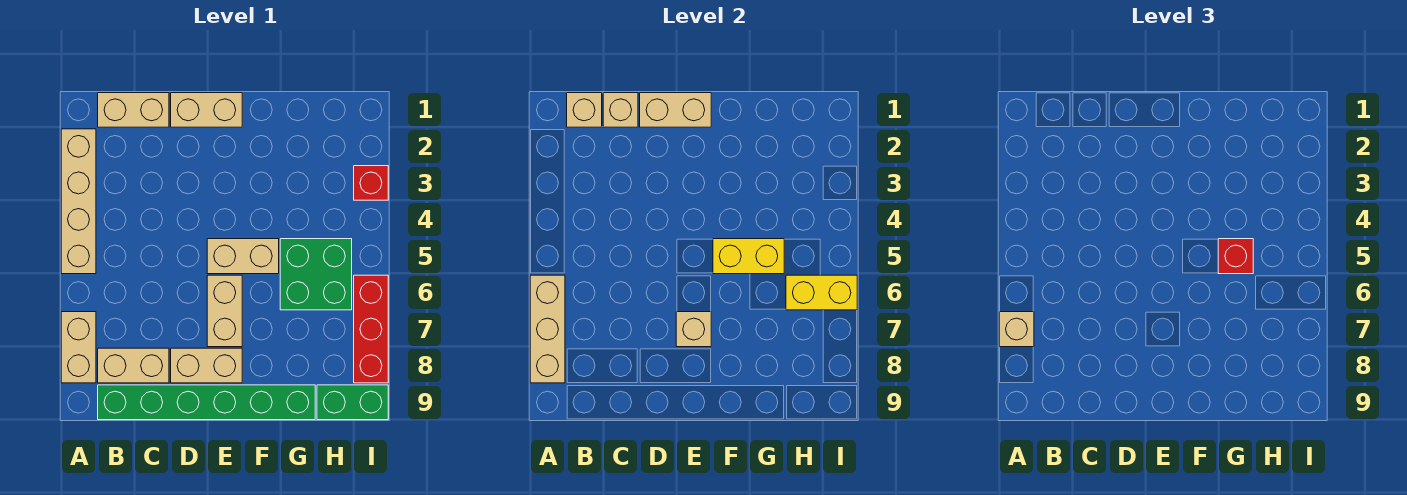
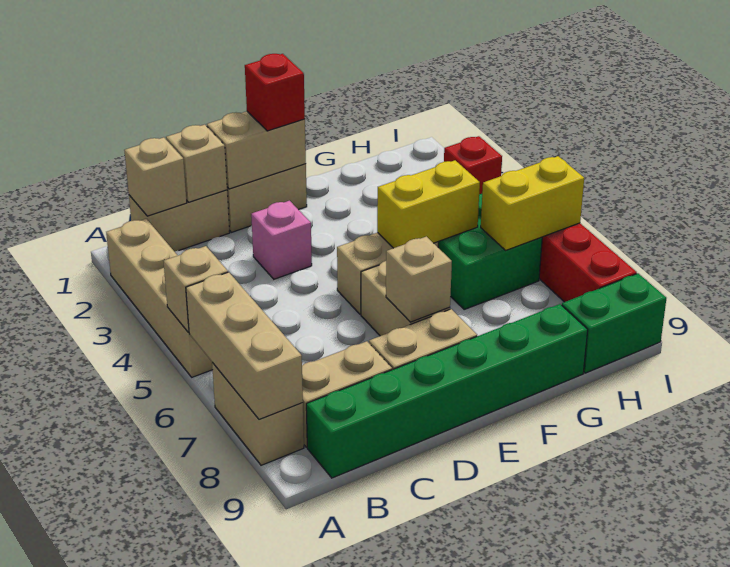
tan 1x1 brick [999,312,1034,347] -> tan 1x1 brick moved to [164,246,228,332]
none -> pink 1x1 brick [251,201,312,279]
red 1x1 brick [1218,239,1253,274] -> red 1x1 brick moved to [245,54,305,131]

